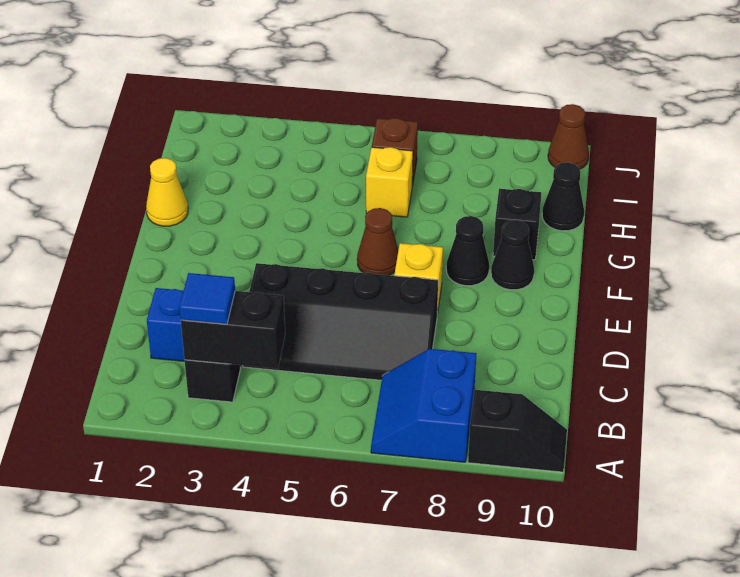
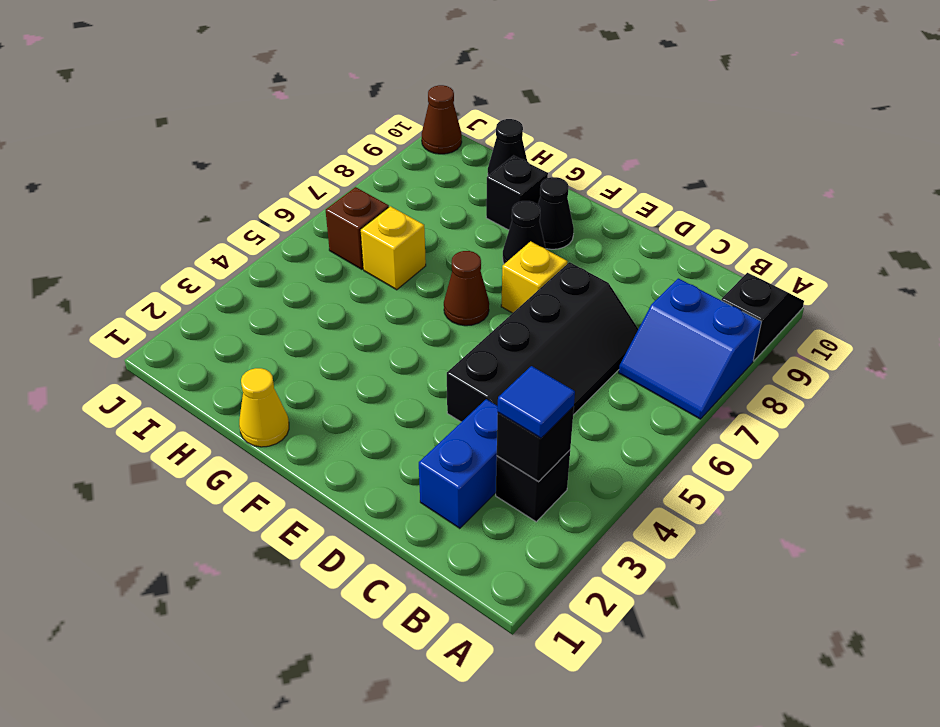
black 1x2 brick [181,291,285,369] -> black 1x1 brick [497,406,574,482]

